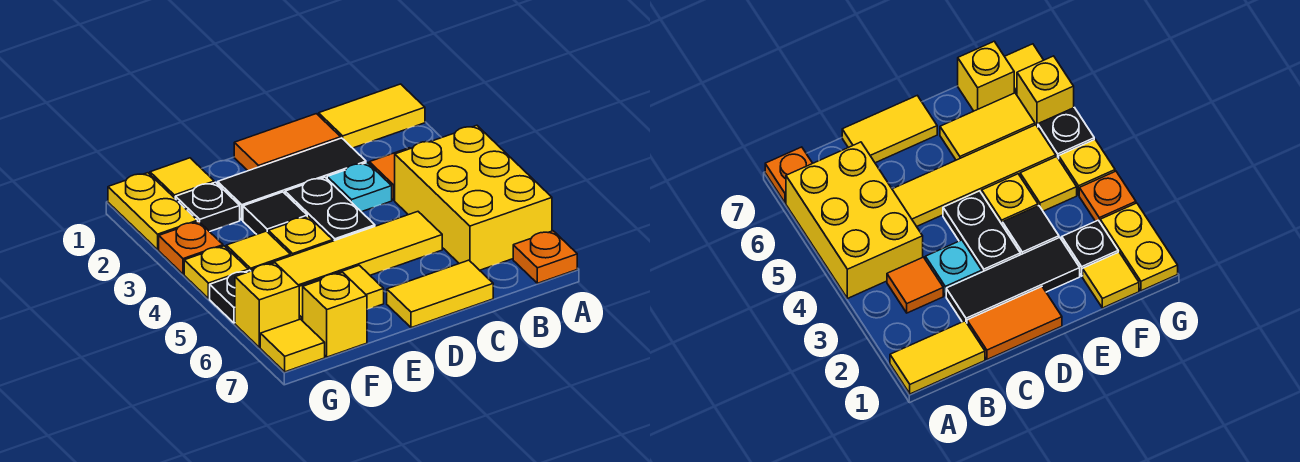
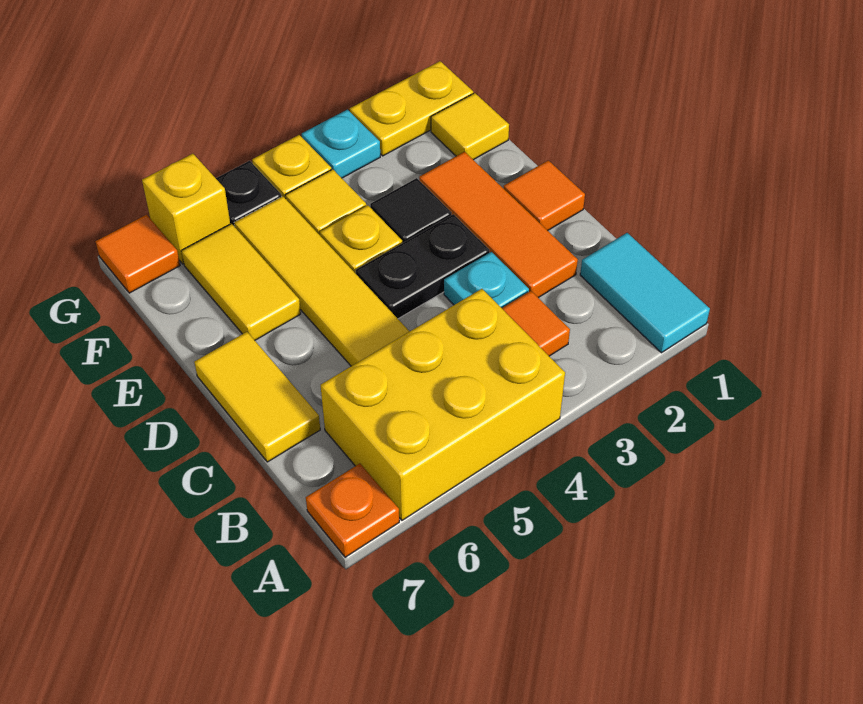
yellow 1x2 tile [319,84,425,148] -> cyan 1x2 tile [580,233,710,353]
orange 1x2 tile [234,114,341,171] -> orange 1x1 tile [504,160,585,231]
black 1x3 tile [218,138,366,220] -> orange 1x3 tile [419,152,578,298]
black 1x1 plate [175,182,240,232] -> none
yellow 1x1 brick [303,273,367,357] -> none
orange 1x1 plate [159,222,223,274] -> cyan 1x1 plate [302,110,380,178]
yellow 1x1 tile [260,319,325,372] -> orange 1x1 tile [96,215,180,293]

